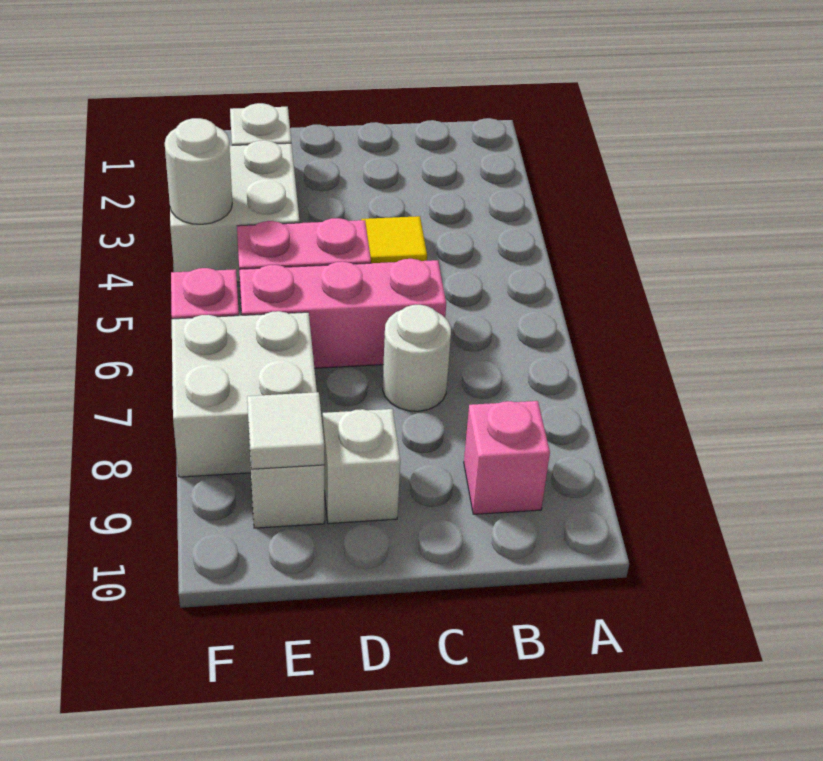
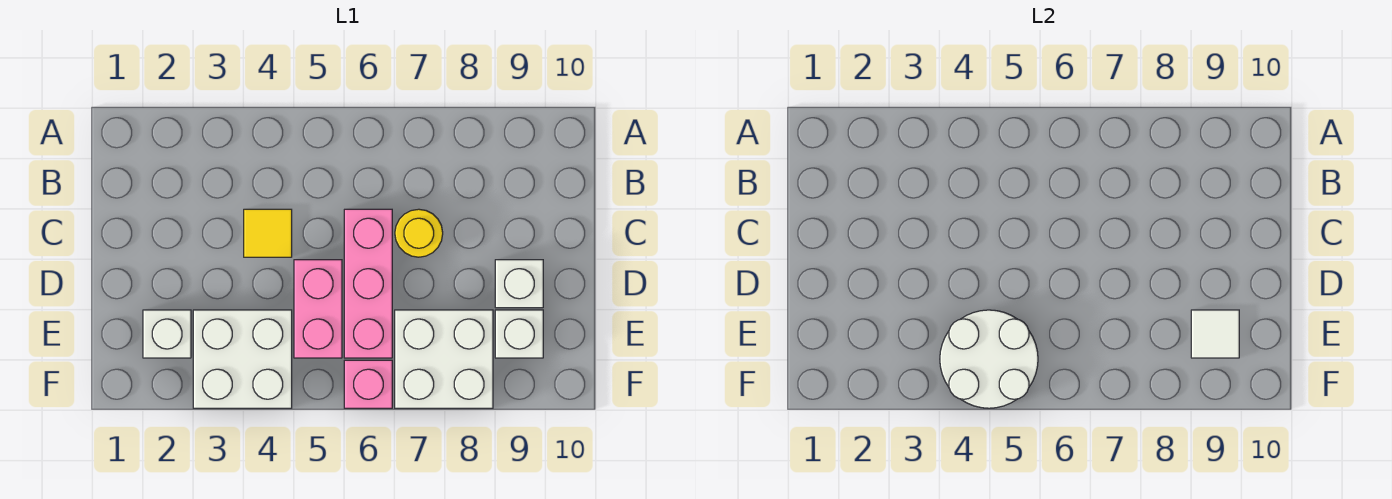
pink 1x1 brick [464,401,550,514] -> none
white 1x1 round brick [383,305,451,411] -> yellow 1x1 round brick [395,209,443,257]
white 1x1 round brick [165,118,232,224] -> white 2x2 round brick [940,310,1038,408]

